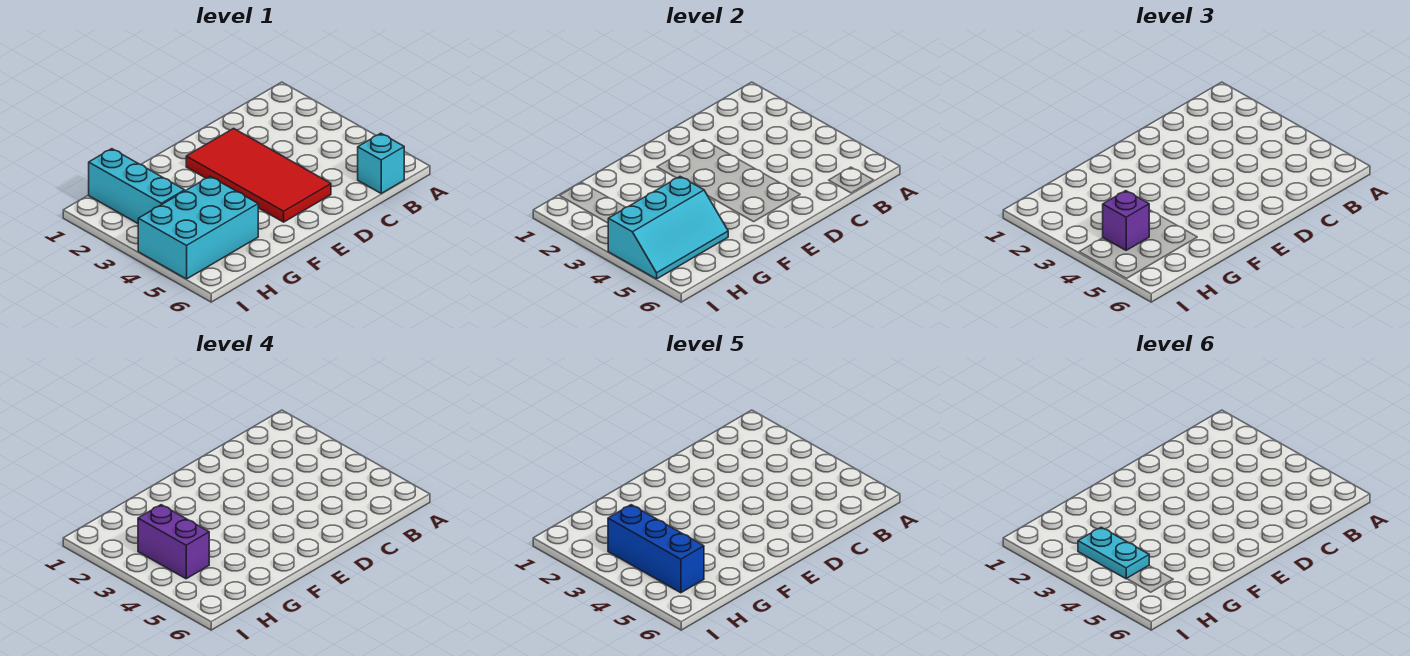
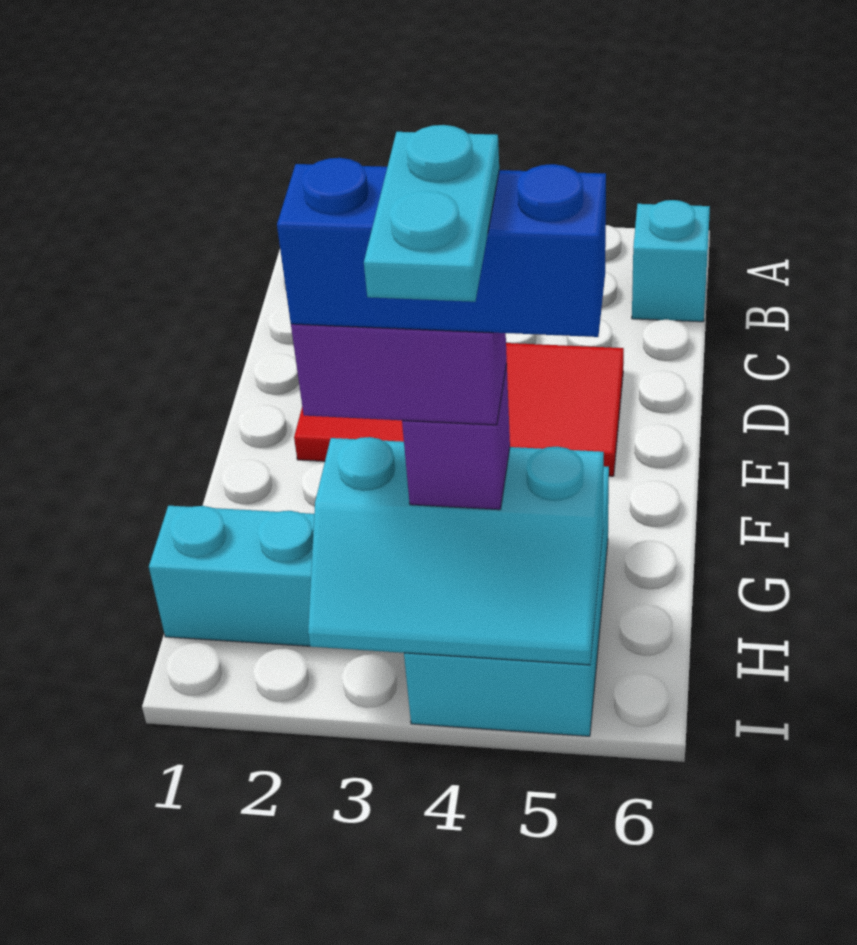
cyan 2x3 slope [608,177,728,279] -> cyan 2x3 slope turned to [308,437,604,665]
cyan 1x2 plate [1078,527,1149,579] -> cyan 1x2 plate turned to [364,125,499,302]

